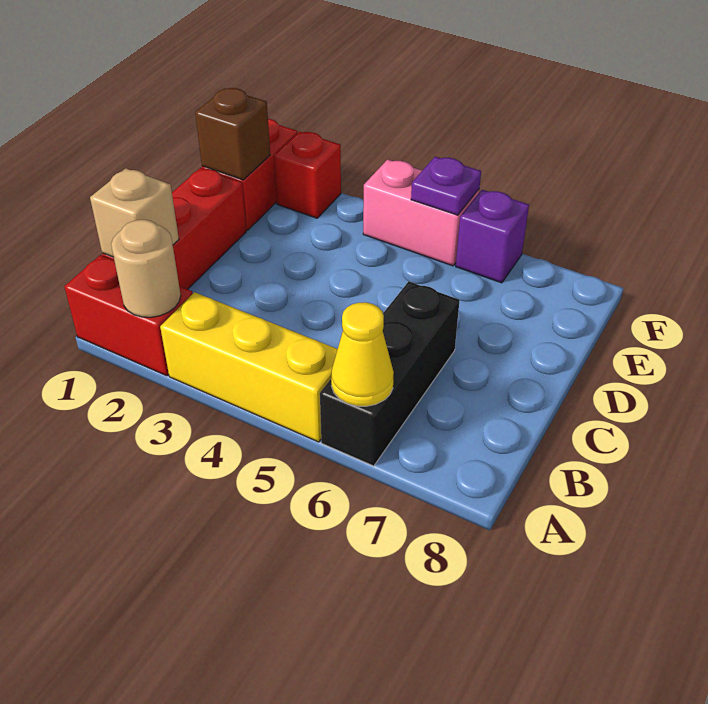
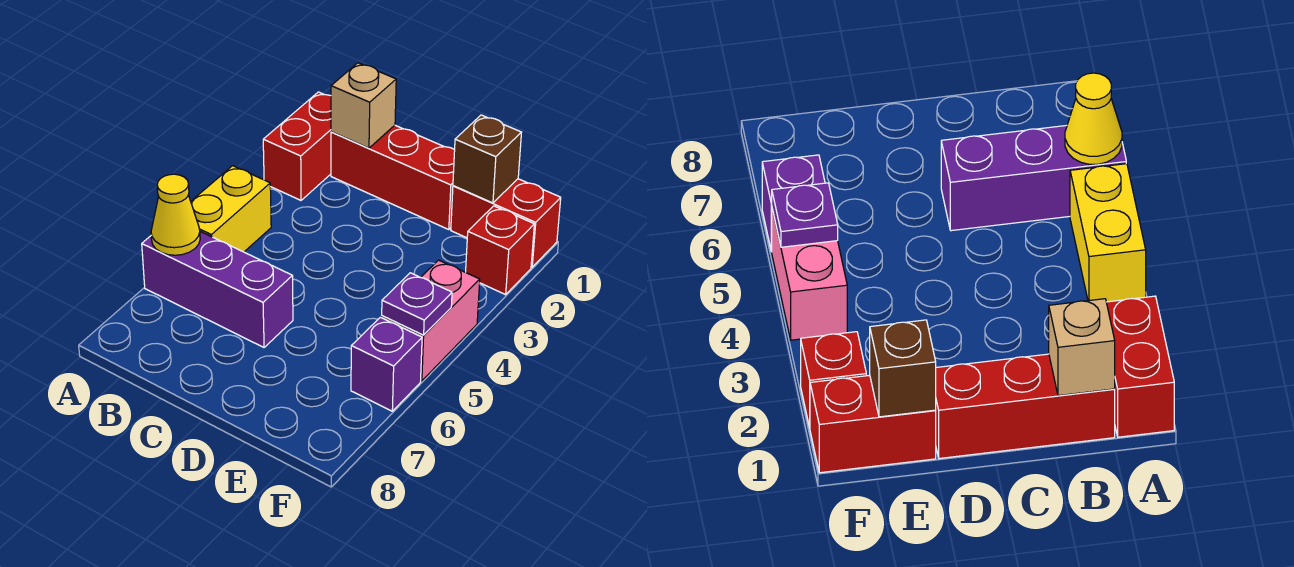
tan 1x1 round brick [111,220,181,317] -> none
yellow 1x3 brick [160,292,338,442] -> yellow 1x2 brick [191,166,271,252]
black 1x3 brick [320,281,460,466] -> purple 1x3 brick [142,231,293,347]

